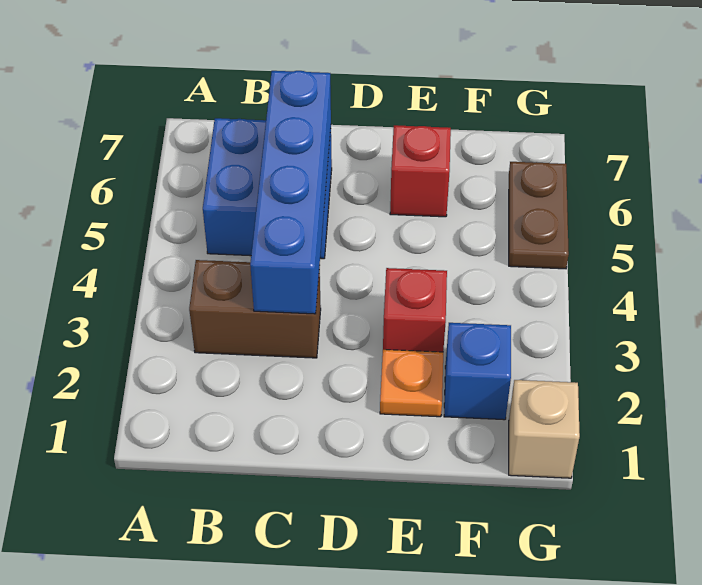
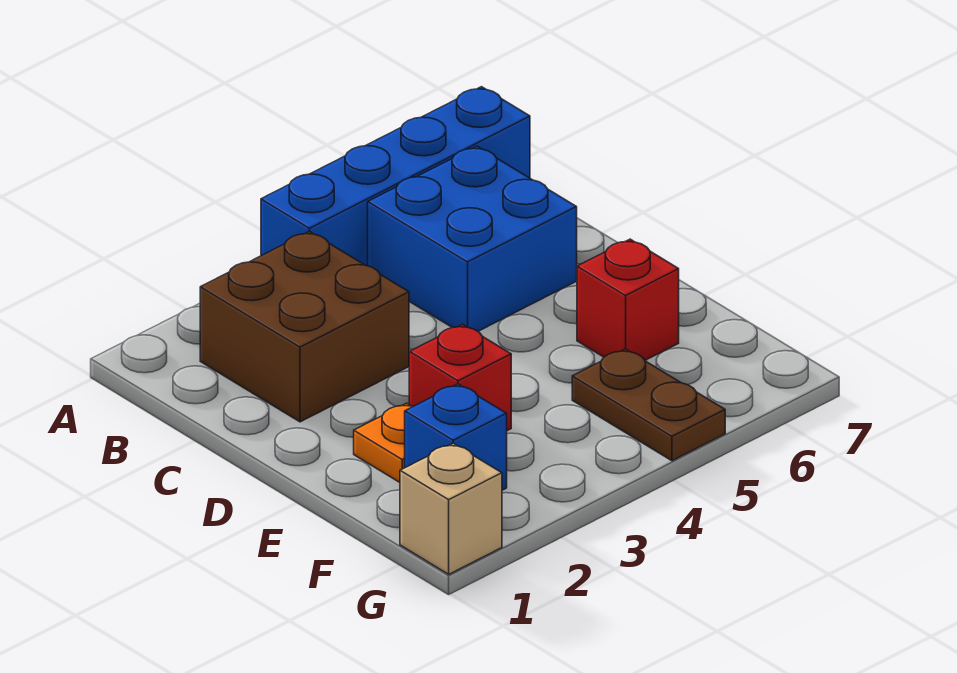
brown 1x2 brick [189,260,321,358] -> brown 2x2 brick [200,231,409,422]
blue 1x4 brick [250,71,331,314] -> blue 1x4 brick moved to [261,87,530,266]
brown 1x2 plate [509,162,569,269] -> brown 1x2 plate turned to [572,349,725,461]

